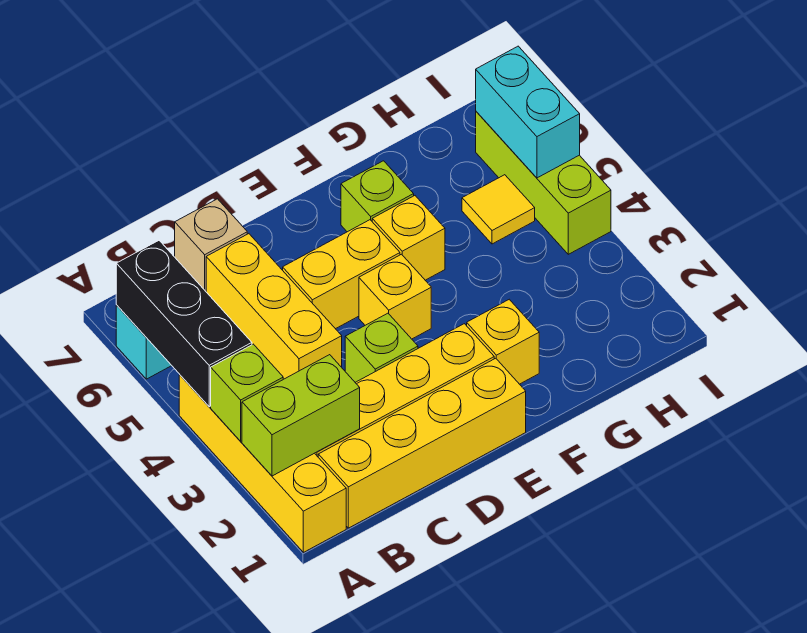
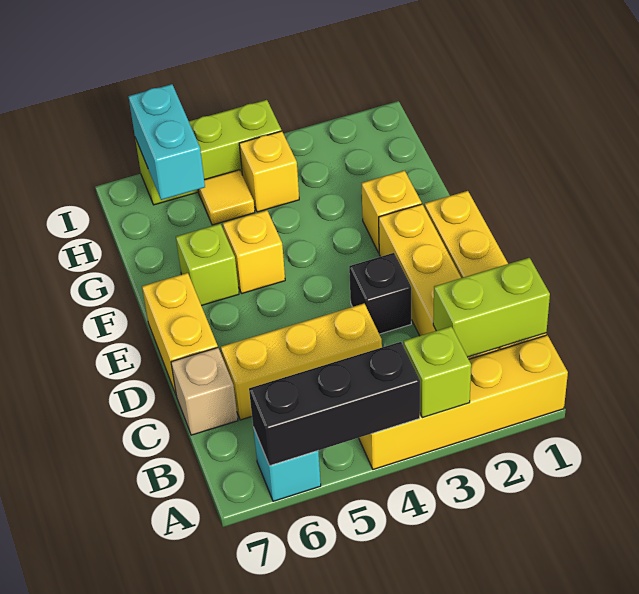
lime 1x2 brick [242,355,360,476] -> lime 1x2 brick turned to [433,258,550,357]
lime 1x1 brick [345,313,418,382] -> black 1x1 brick [349,253,411,334]
yellow 1x2 brick [283,220,400,329] -> yellow 1x2 brick moved to [142,273,218,394]
yellow 1x1 brick [359,254,431,339] -> yellow 1x1 brick moved to [239,131,299,212]
cyan 1x2 brick [476,46,580,178] -> cyan 1x2 brick turned to [128,84,205,200]

